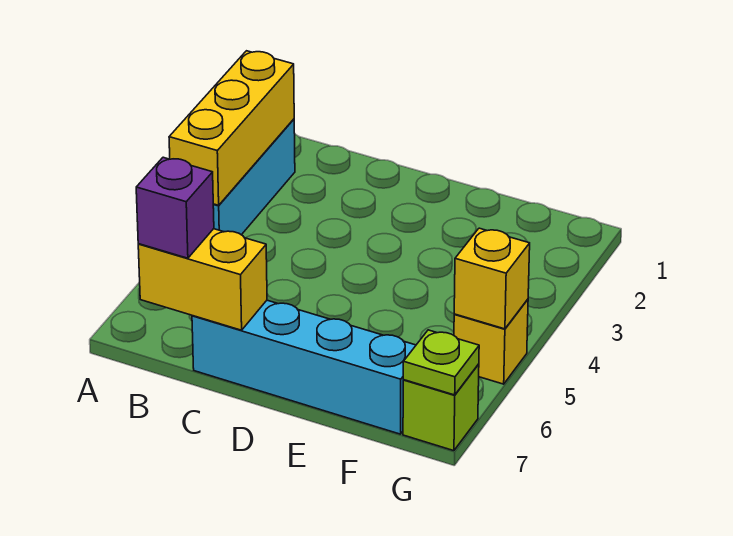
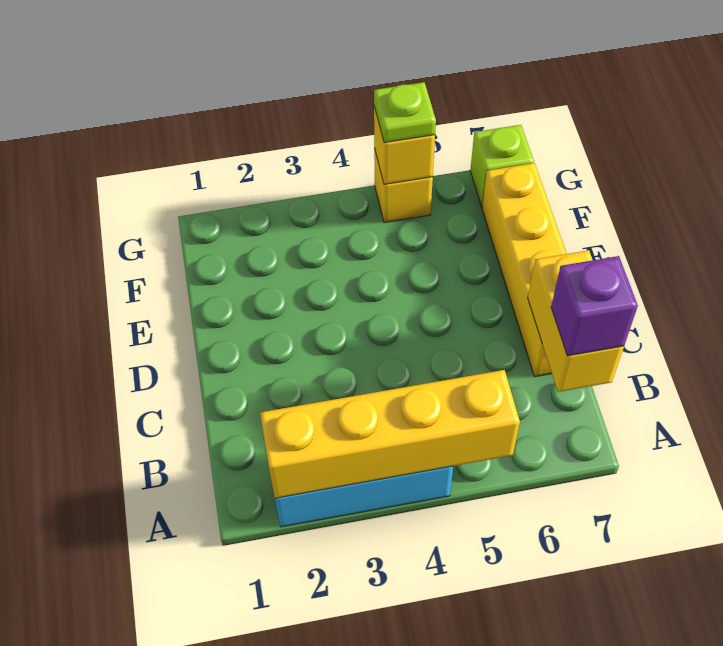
yellow 1x3 brick [169,51,294,205] -> yellow 1x4 brick [260,370,520,498]
cyan 1x4 brick [192,300,416,434] -> yellow 1x4 brick [482,163,566,377]
lime 1x1 plate [403,330,479,395] -> lime 1x1 plate moved to [374,82,436,143]

